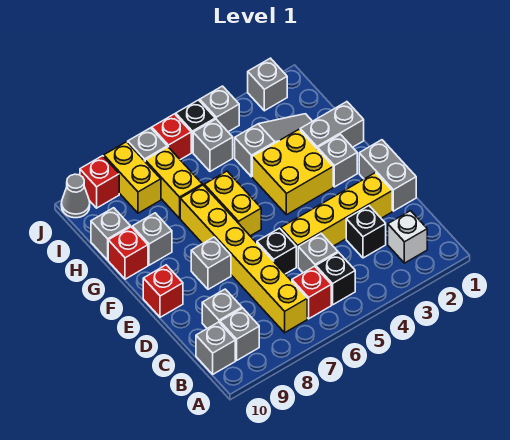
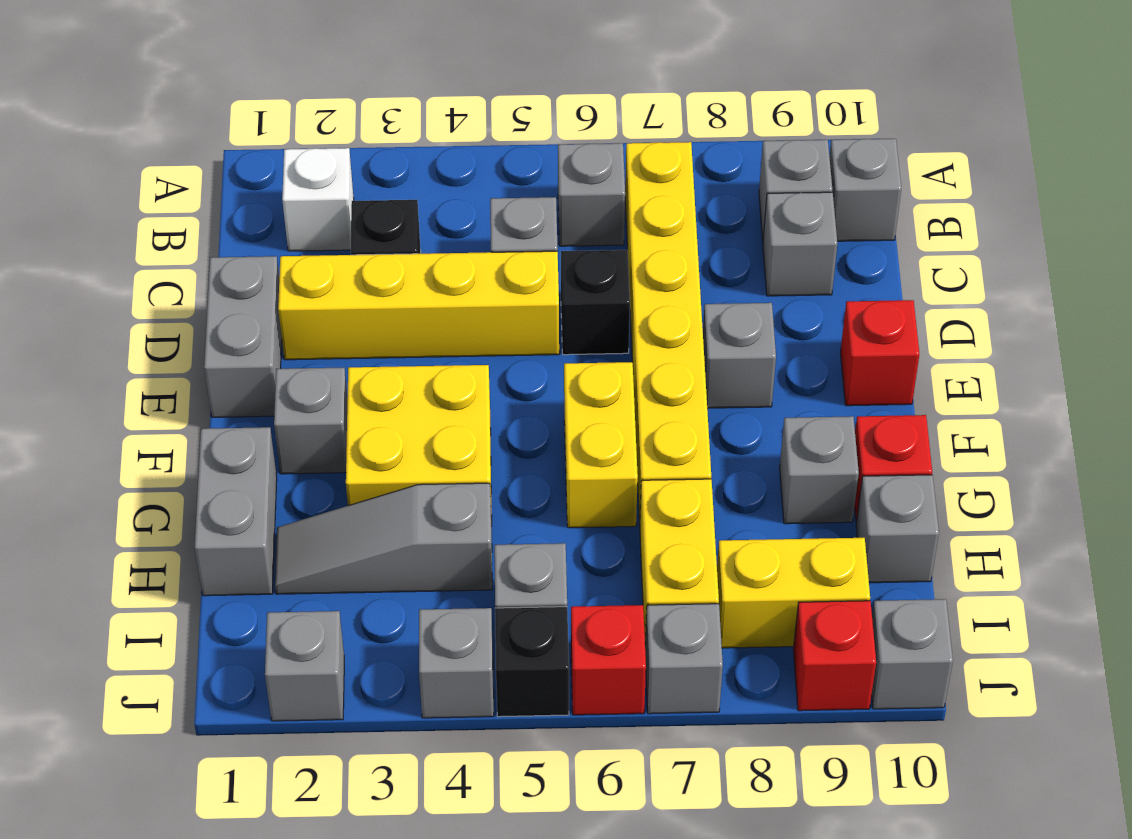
black 1x1 brick [316,252,355,305] -> none
red 1x1 brick [292,266,331,319] -> grey 1x1 brick [558,143,625,246]
grey 1x2 brick [300,102,364,149] -> grey 1x2 brick turned to [195,427,277,596]
yellow 1x2 brick [104,142,161,213] -> yellow 1x2 brick turned to [717,538,870,648]
grey 1x1 cone [61,174,90,218] -> grey 1x1 brick [872,599,953,709]

